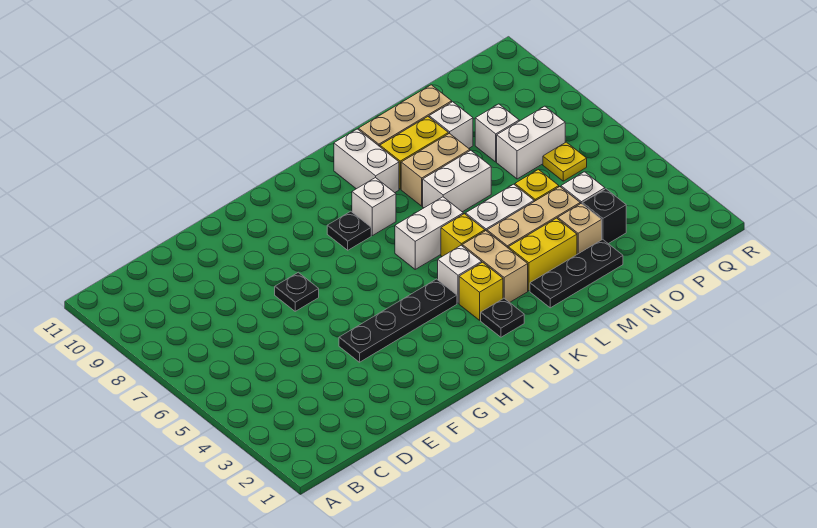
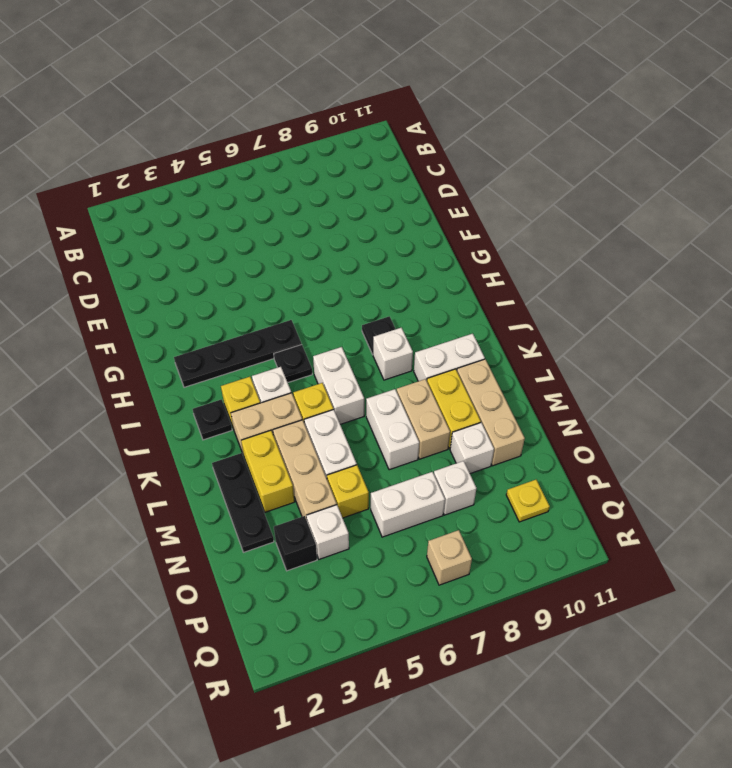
black 1x4 plate [339,279,457,362] -> black 1x4 plate turned to [174,320,302,387]
black 1x1 plate [275,272,319,311] -> black 1x1 plate moved to [274,345,312,382]
tan 1x1 brick [558,204,602,254] -> tan 1x1 brick moved to [427,530,472,585]
white 1x2 brick [497,106,565,179] -> white 1x2 brick turned to [371,472,445,537]
yellow 1x1 plate [543,142,587,181] -> yellow 1x1 plate moved to [506,480,550,522]

